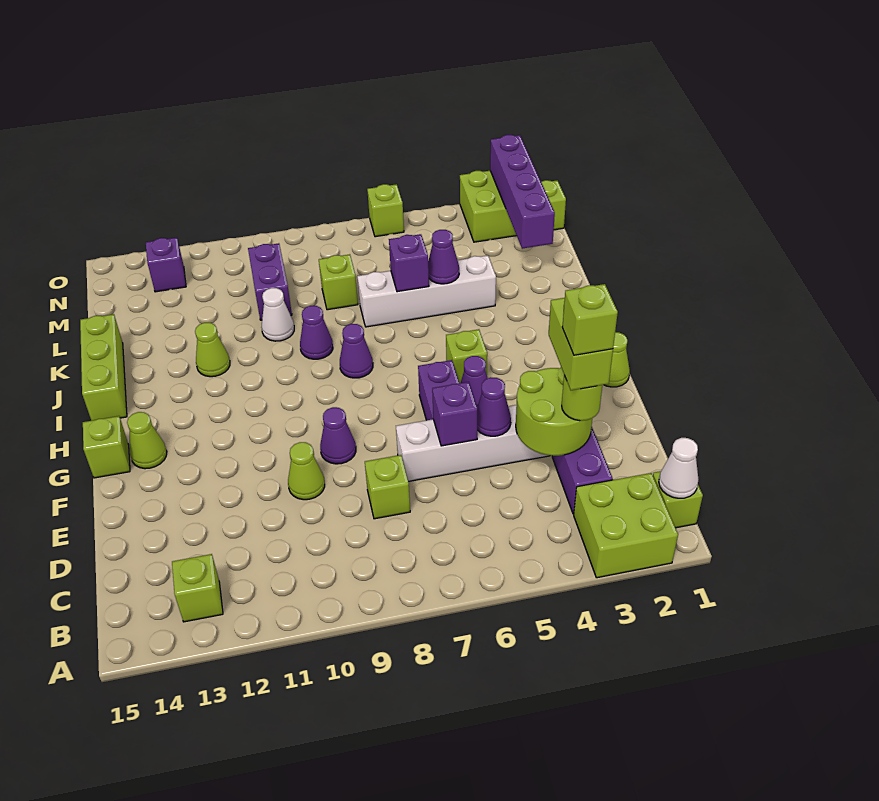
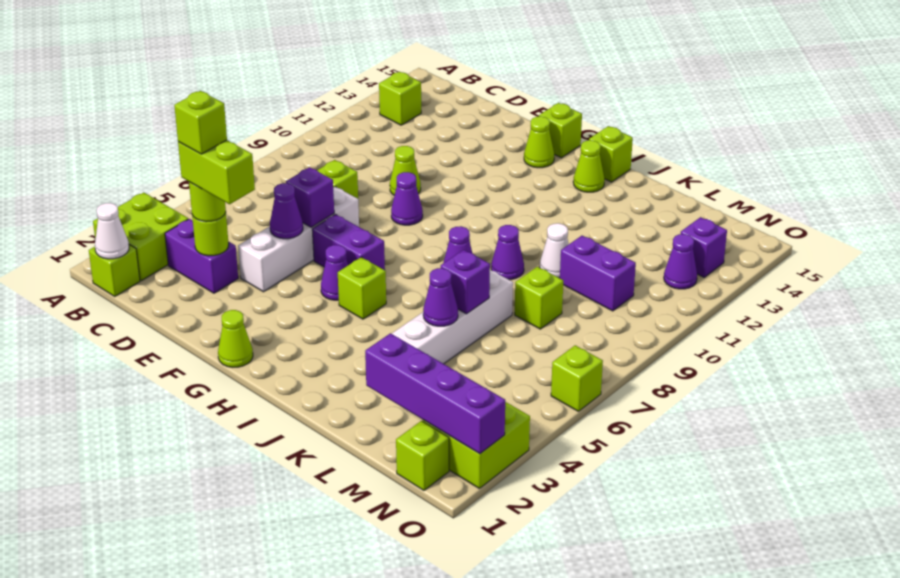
lime 2x2 round brick [516,368,592,456] -> lime 1x1 round brick [192,213,229,256]
lime 1x3 brick [80,314,127,421] -> lime 1x1 brick [589,126,633,182]
lime 1x1 cone [195,323,230,377] -> lime 1x1 cone moved to [573,140,605,192]
none -> purple 1x1 cone [664,234,697,289]

